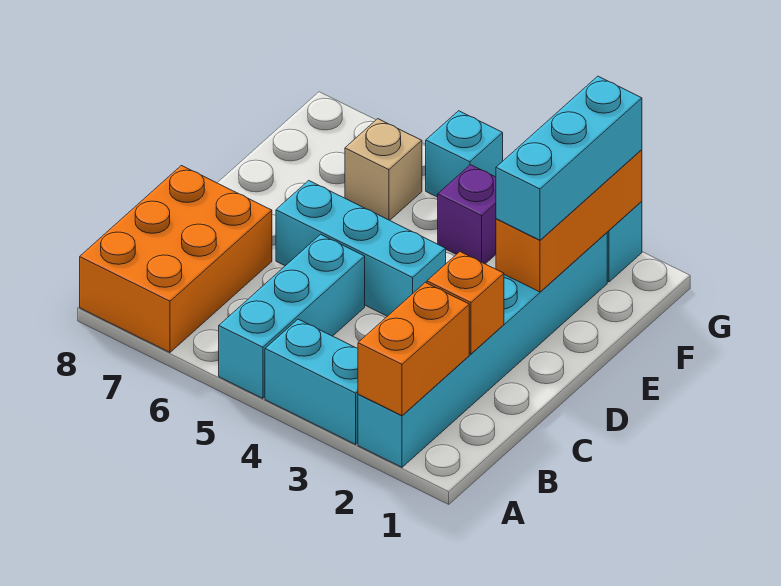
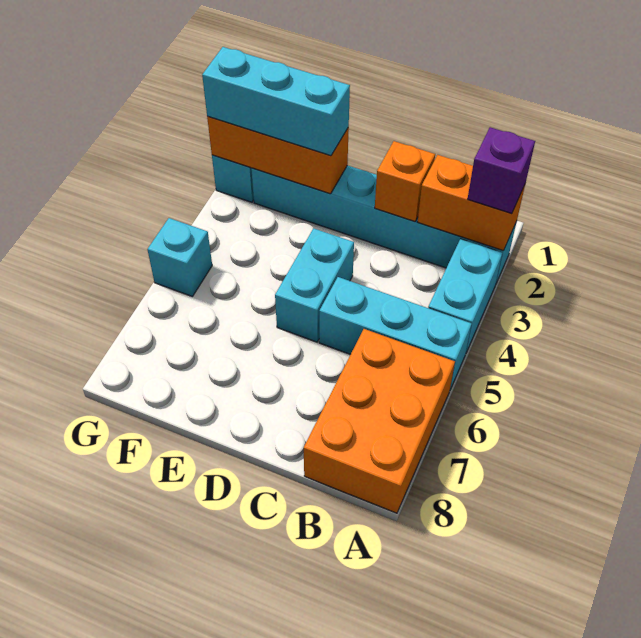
orange 2x3 brick [80,166,272,352] -> orange 2x3 brick turned to [304,329,455,513]
cyan 1x3 brick [276,181,446,316] -> cyan 1x2 brick [275,228,354,342]
purple 1x1 brick [438,165,496,264] -> purple 1x1 brick moved to [468,127,535,214]
tan 1x1 brick [345,119,422,220] -> none

